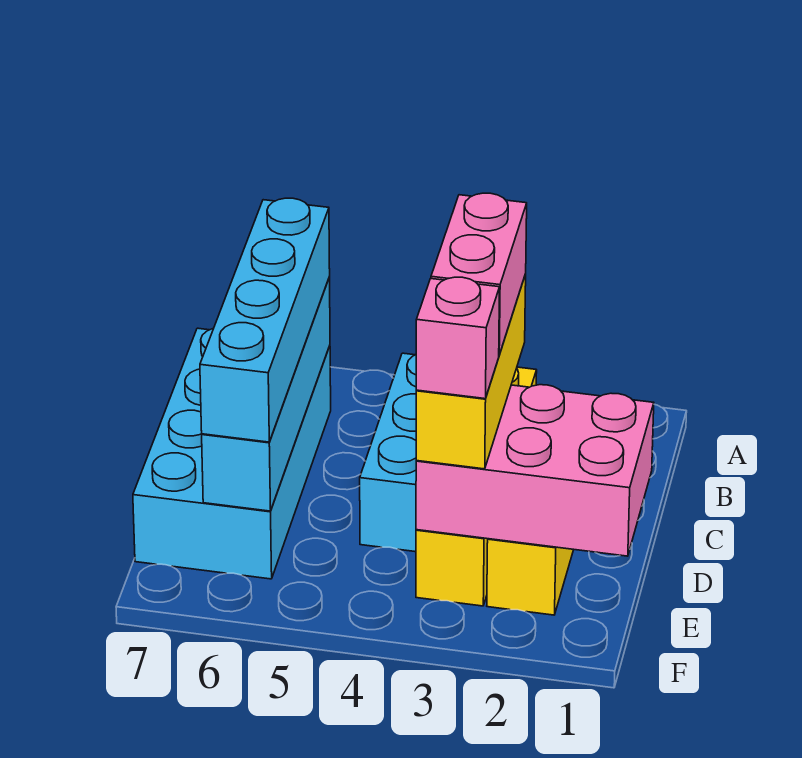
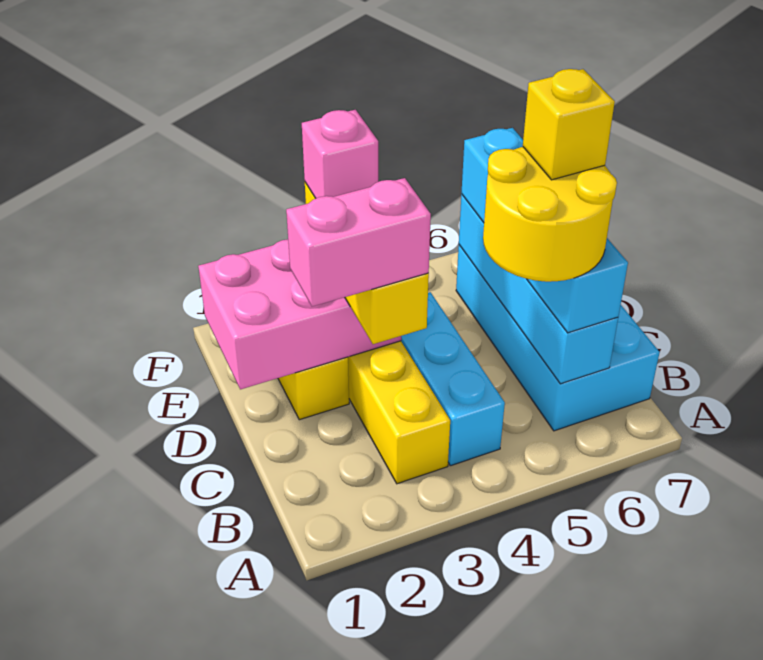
none -> yellow 2x2 round brick [483,147,617,282]
pink 1x2 brick [431,193,527,355] -> pink 1x2 brick turned to [286,178,431,307]
none -> yellow 1x1 brick [523,69,615,180]

